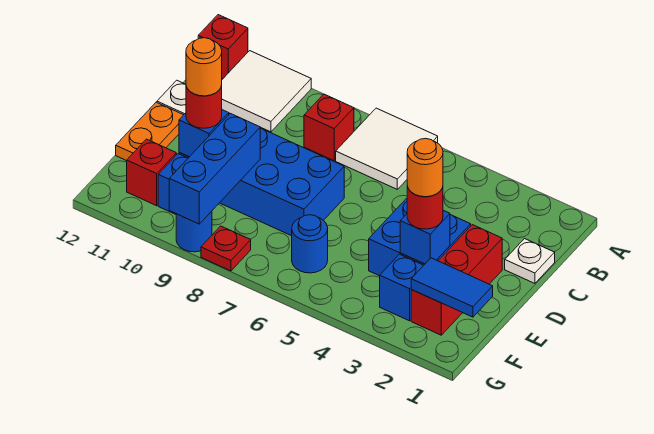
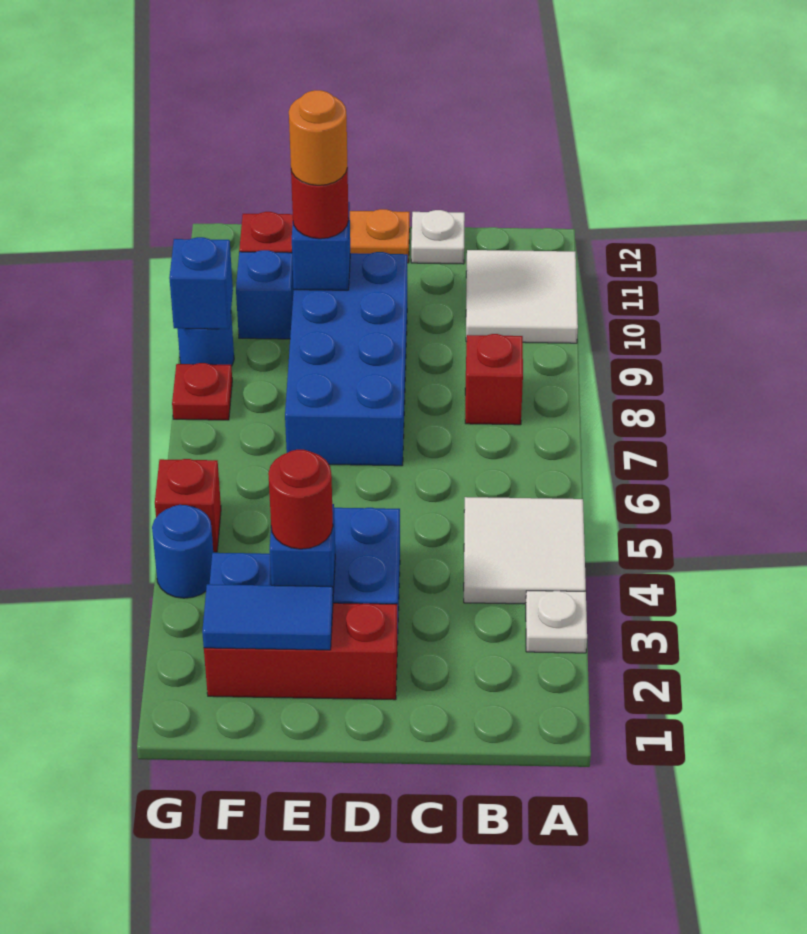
white 2x2 tile [336,108,438,189] -> white 2x2 tile moved to [464,497,586,604]
red 1x1 brick [198,15,248,79] -> red 1x1 brick moved to [155,459,221,552]
white 1x1 plate [505,239,555,283] -> white 1x1 plate moved to [526,591,587,653]
orange 1x1 round brick [407,138,443,197] -> none
blue 1x3 brick [169,113,260,224] -> blue 1x1 brick [169,237,233,329]
blue 1x2 tile [411,258,493,317] -> blue 1x2 tile turned to [202,584,333,650]
blue 1x1 round brick [292,215,328,273] -> blue 1x1 round brick moved to [152,505,213,598]

